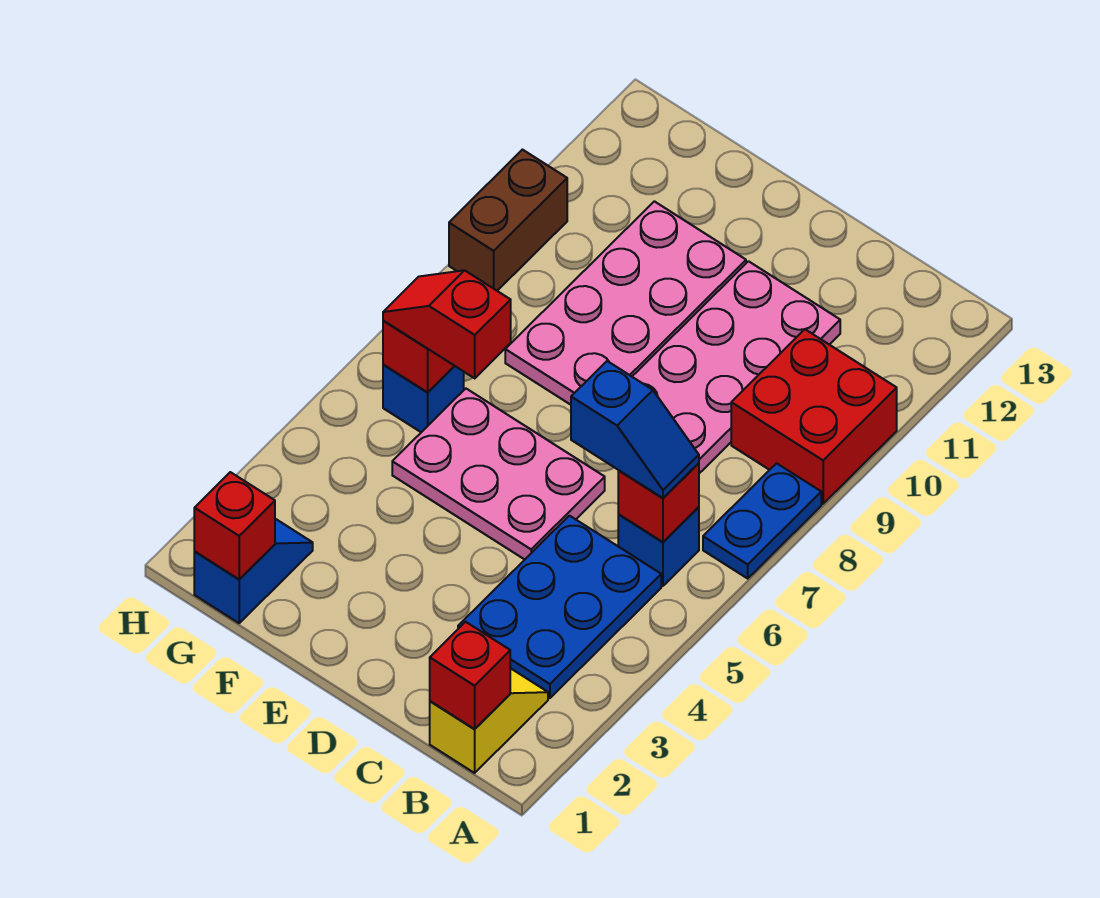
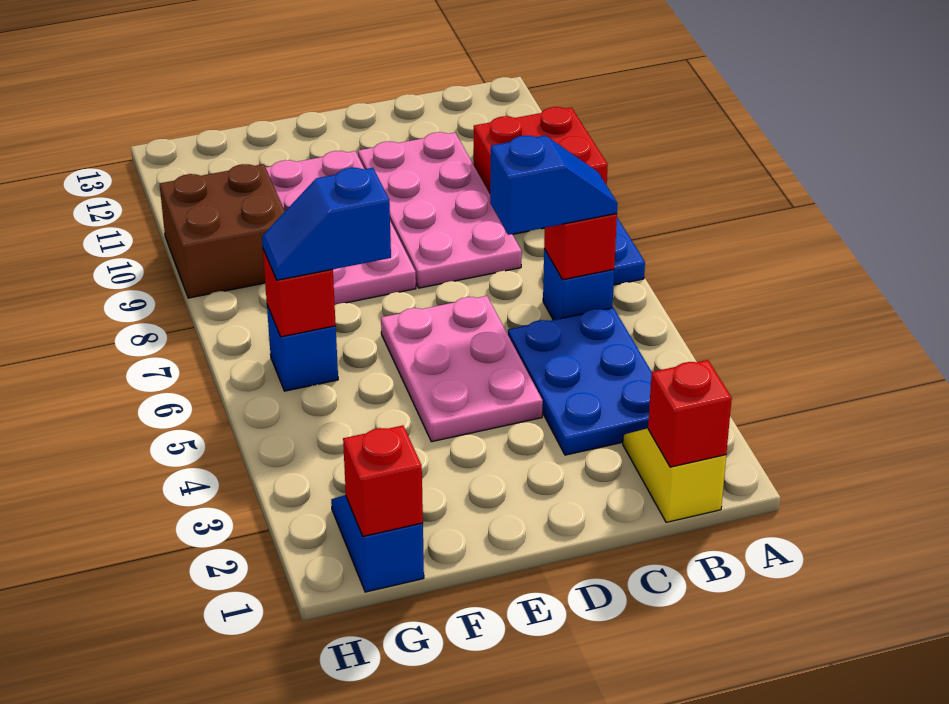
pink 2x3 plate [392,389,605,560] -> pink 2x3 plate turned to [381,296,543,442]
red 1x2 slope [383,270,511,378] -> blue 1x2 slope [262,168,391,280]
brown 1x2 brick [449,150,567,291] -> brown 2x2 brick [160,164,285,298]

